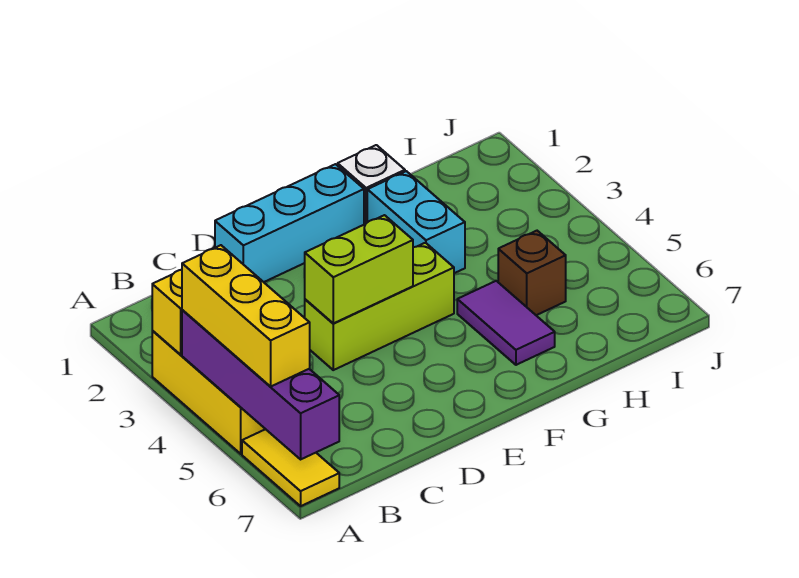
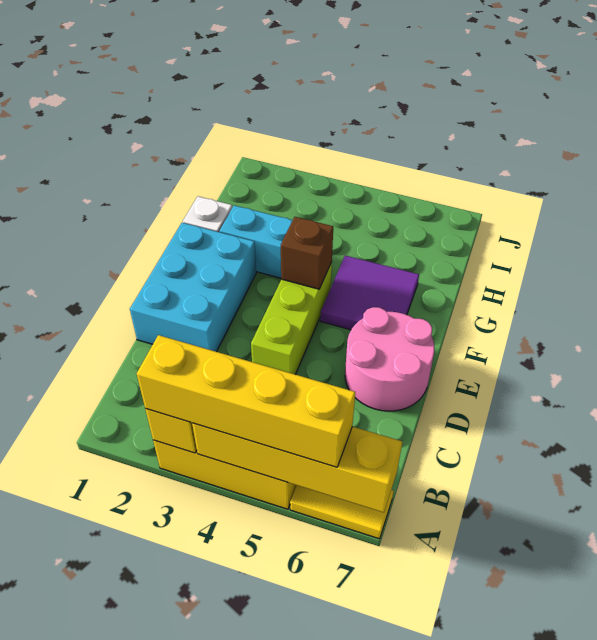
purple 1x4 brick [182,310,339,459] -> yellow 1x4 brick [192,423,402,512]
yellow 1x3 brick [182,245,310,386] -> yellow 1x4 brick [137,335,355,467]
cyan 1x3 brick [215,164,364,282] -> cyan 2x3 brick [130,223,256,352]
lime 1x2 brick [305,215,413,323] -> none
none -> pink 2x2 round brick [345,307,434,411]
purple 1x2 tile [457,281,555,365] -> purple 2x2 tile [320,255,419,330]
brown 1x1 brick [498,231,566,315] -> brown 1x1 brick moved to [281,217,333,289]

